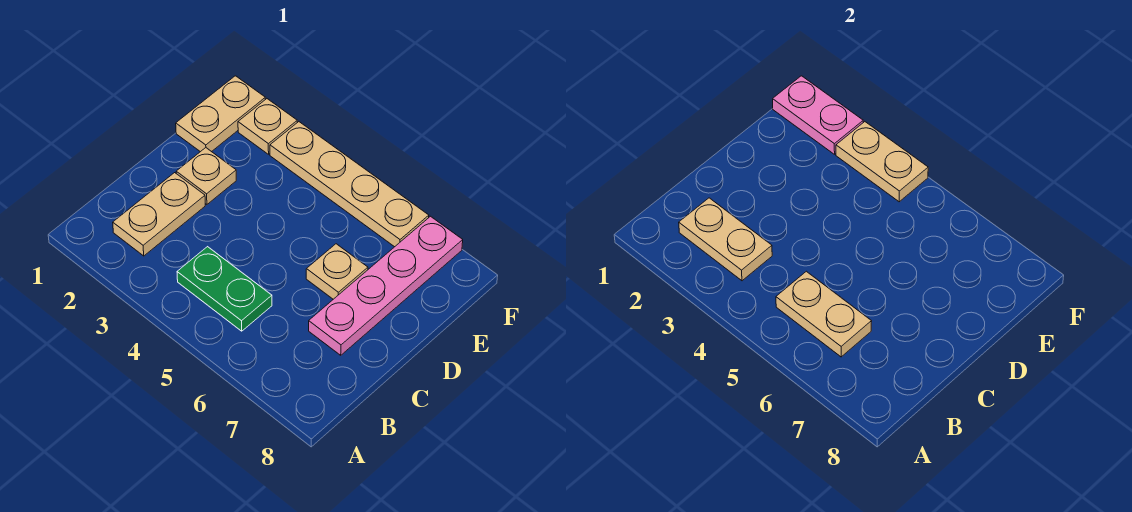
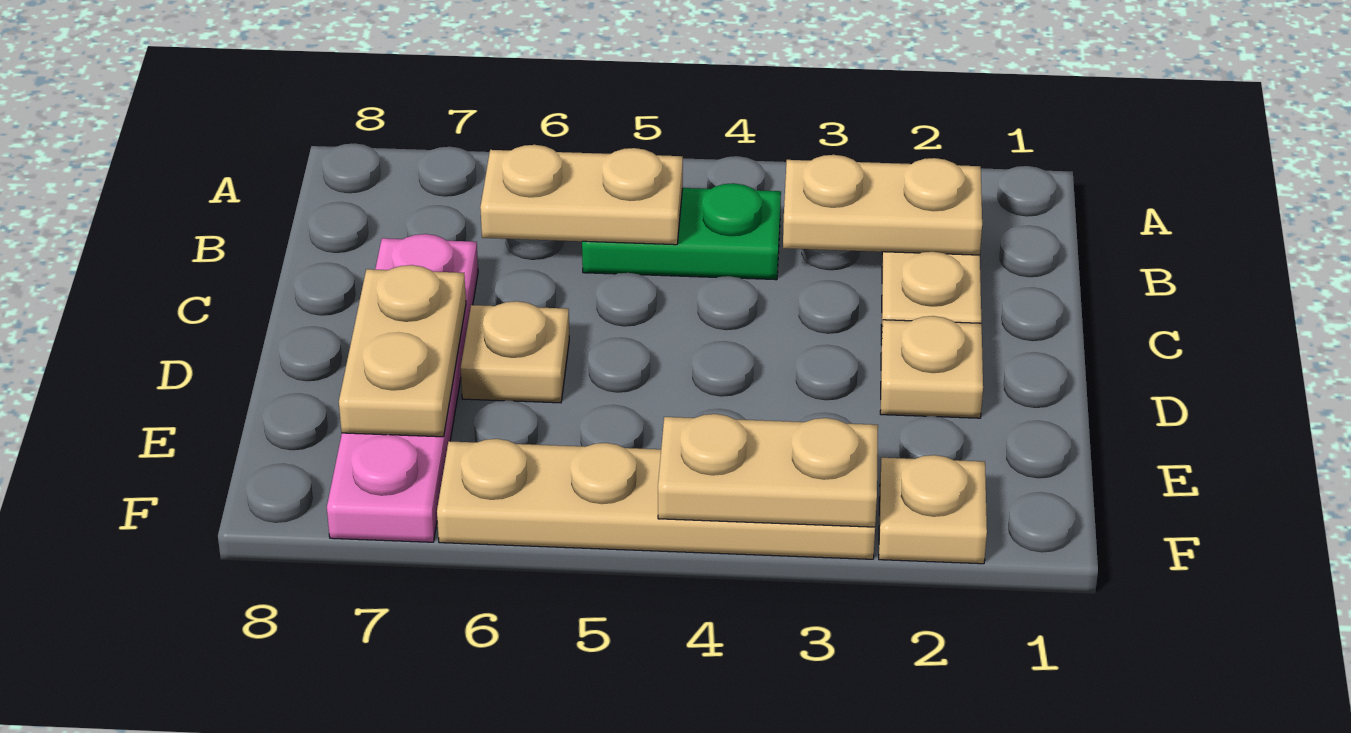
tan 1x2 plate [176,76,265,152] -> tan 1x2 plate moved to [339,265,466,437]
pink 1x2 plate [773,76,863,154] -> none

